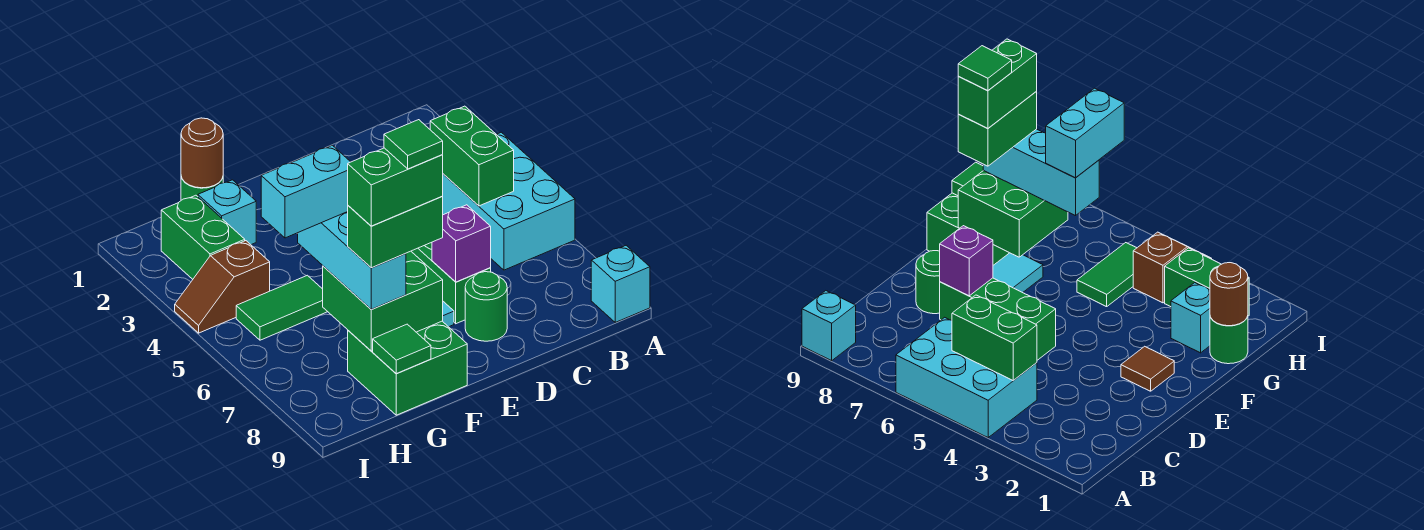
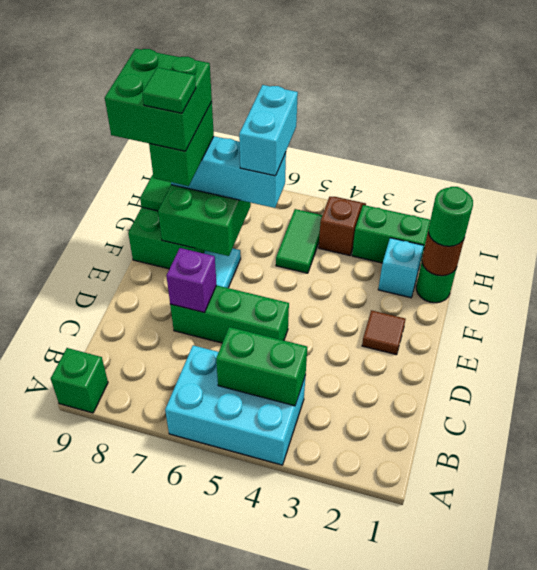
cyan 1x1 brick [591,246,650,322] -> green 1x1 brick [51,348,108,413]
green 1x1 round brick [465,272,507,341] -> green 1x1 round brick moved to [428,187,473,246]
green 1x2 brick [348,148,443,226] -> green 2x2 brick [105,49,212,151]

